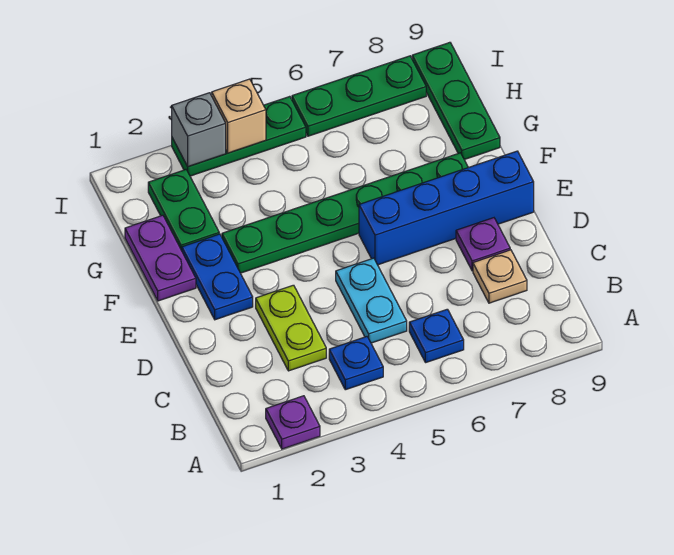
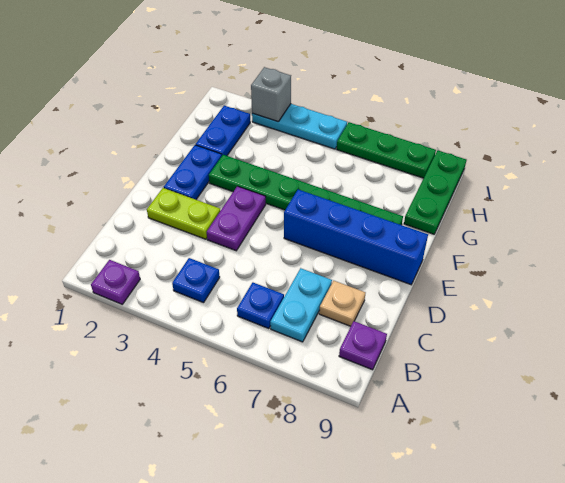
lime 1x2 plate [256,285,326,371] -> lime 1x2 plate turned to [147,188,221,239]
cyan 1x2 plate [336,258,407,343] -> cyan 1x2 plate moved to [270,268,332,342]
purple 1x1 plate [456,218,510,271] -> purple 1x1 plate moved to [339,321,387,370]
purple 1x2 plate [125,215,196,301] -> purple 1x2 plate moved to [207,186,266,251]
green 1x2 plate [148,170,219,251] -> blue 1x2 plate [196,106,250,156]
green 1x3 plate [172,96,306,176] -> cyan 1x3 plate [252,104,347,149]
tan 1x1 brick [212,79,266,153] -> none

